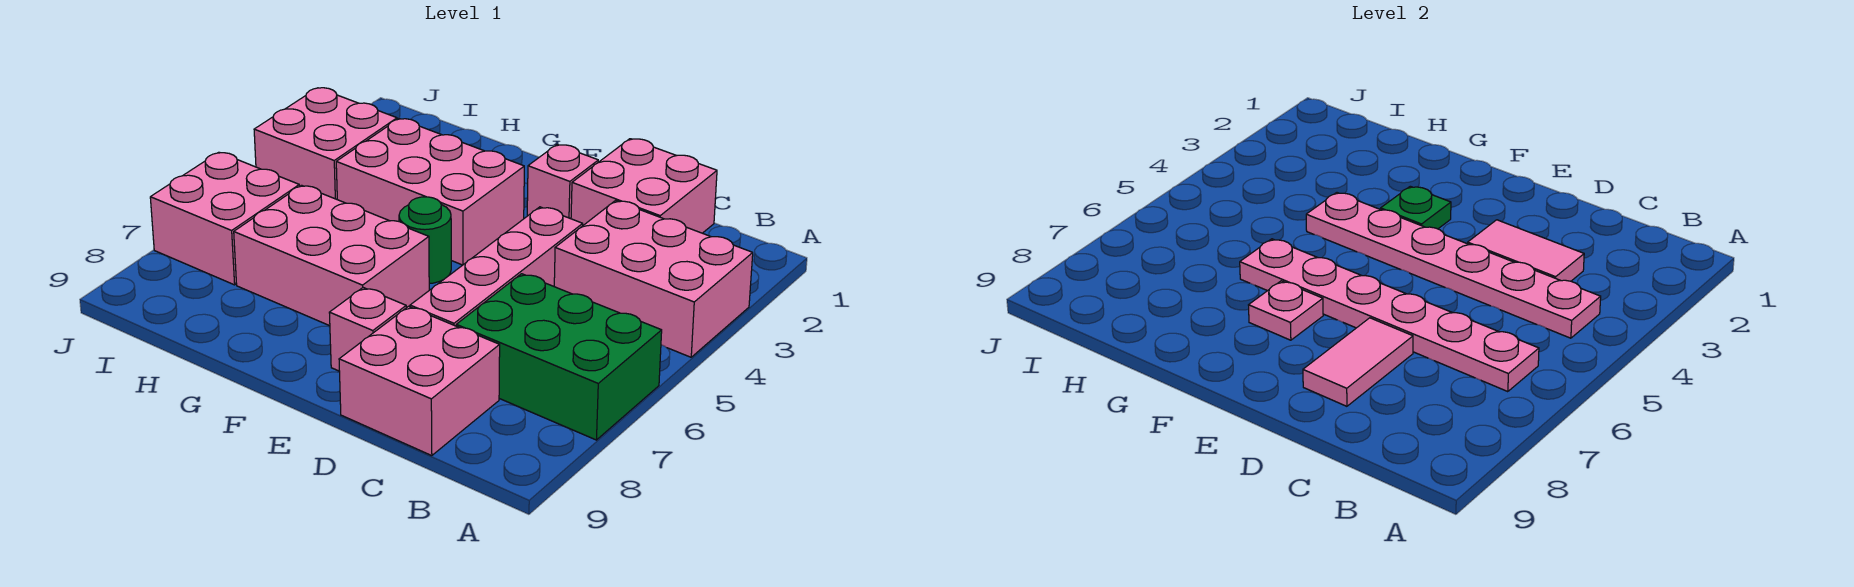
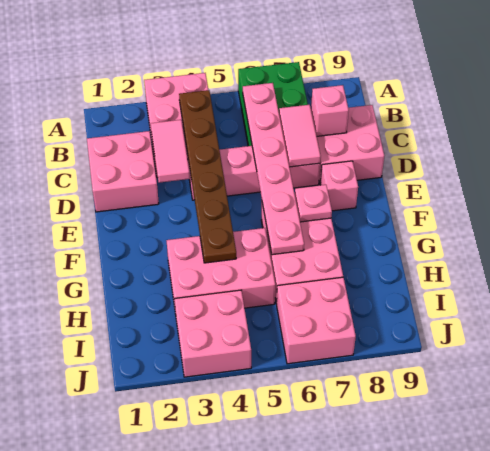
pink 1x6 plate [1306,193,1601,338] -> brown 1x6 plate [179,90,236,263]
pink 1x2 tile [1303,318,1413,406] -> pink 1x2 tile turned to [279,105,321,167]
pink 1x1 brick [527,145,598,219] -> pink 1x1 brick moved to [311,85,349,136]
pink 2x3 brick [336,119,524,265] -> pink 2x3 brick turned to [166,228,275,314]
green 1x1 plate [1381,186,1451,229] -> none
green 1x1 round brick [399,197,451,284] -> none

